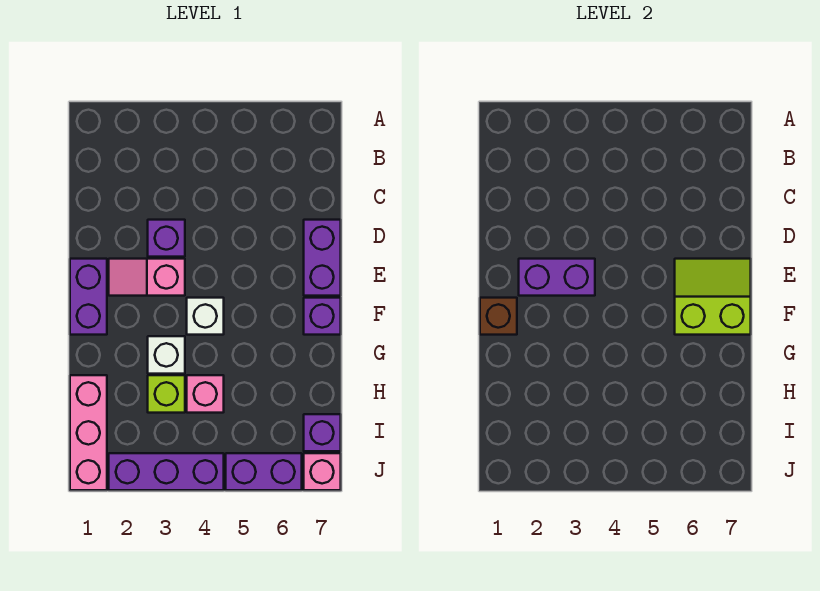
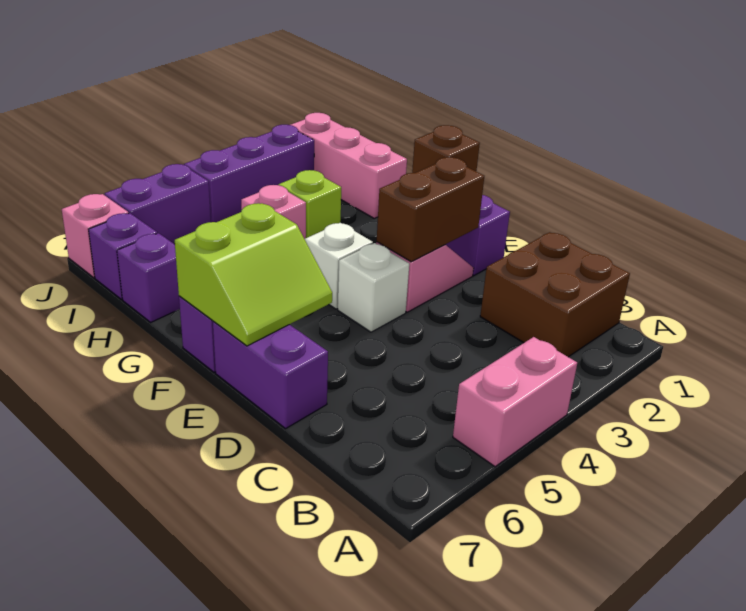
none -> pink 1x2 brick [453,337,577,467]
none -> brown 2x2 brick [480,232,630,357]
purple 1x1 brick [148,220,185,257] -> purple 1x1 brick moved to [117,233,180,322]
purple 1x2 brick [519,259,595,296] -> brown 1x2 brick [377,157,484,262]
white 1x1 brick [148,336,185,374] -> white 1x1 brick moved to [338,243,409,332]

